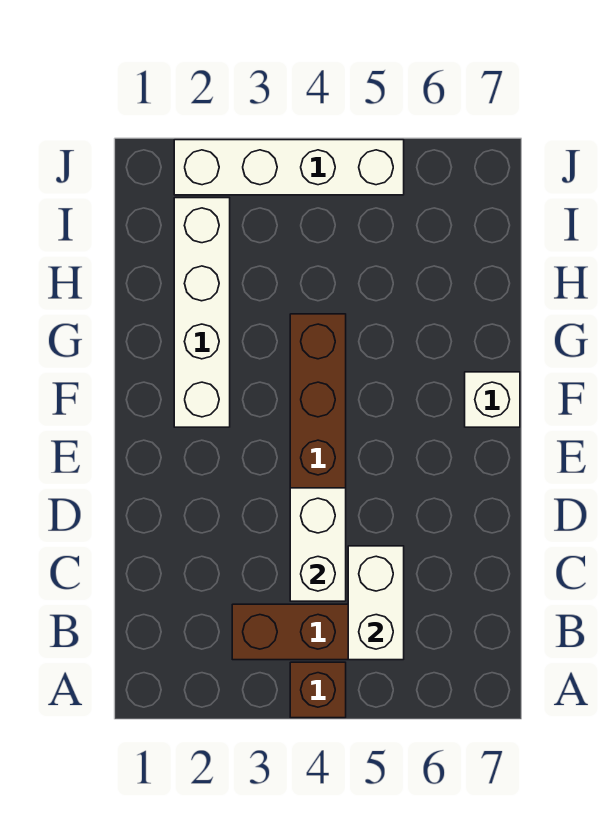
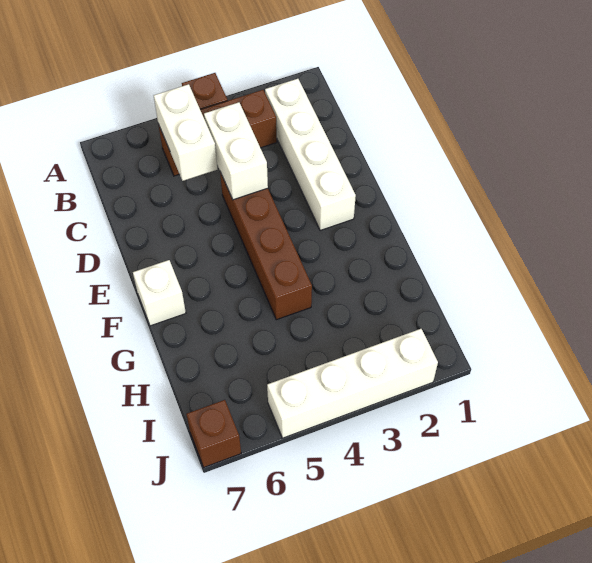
white 1x4 brick [174,198,230,427] -> white 1x4 brick moved to [265,79,356,231]
none -> brown 1x1 brick [186,400,241,467]

